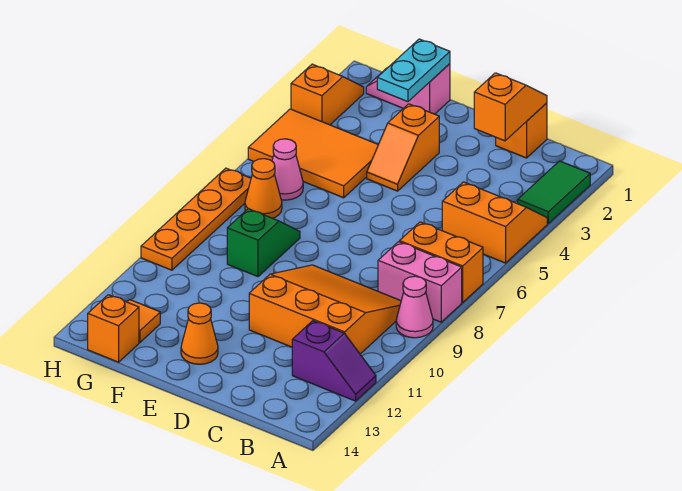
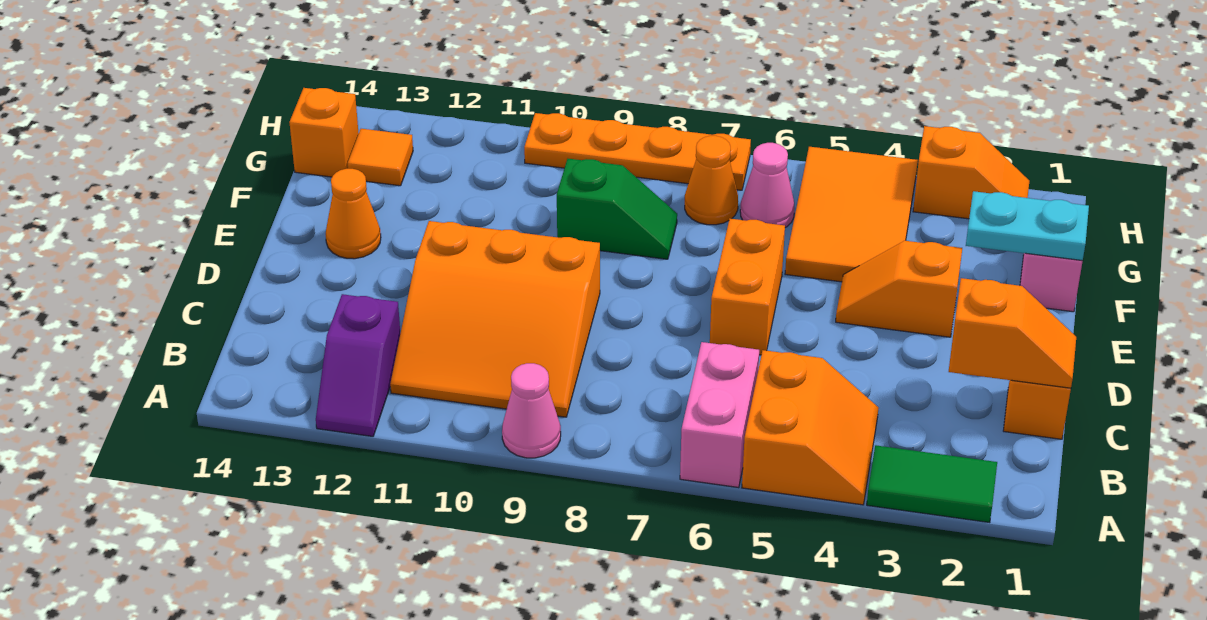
orange 1x2 brick [400,222,483,302] -> orange 1x2 brick moved to [710,219,785,355]
pink 1x2 brick [378,242,462,322] -> pink 1x2 brick moved to [680,342,759,488]
orange 3x3 slope [249,265,401,354] -> orange 3x3 slope turned to [390,221,600,417]

